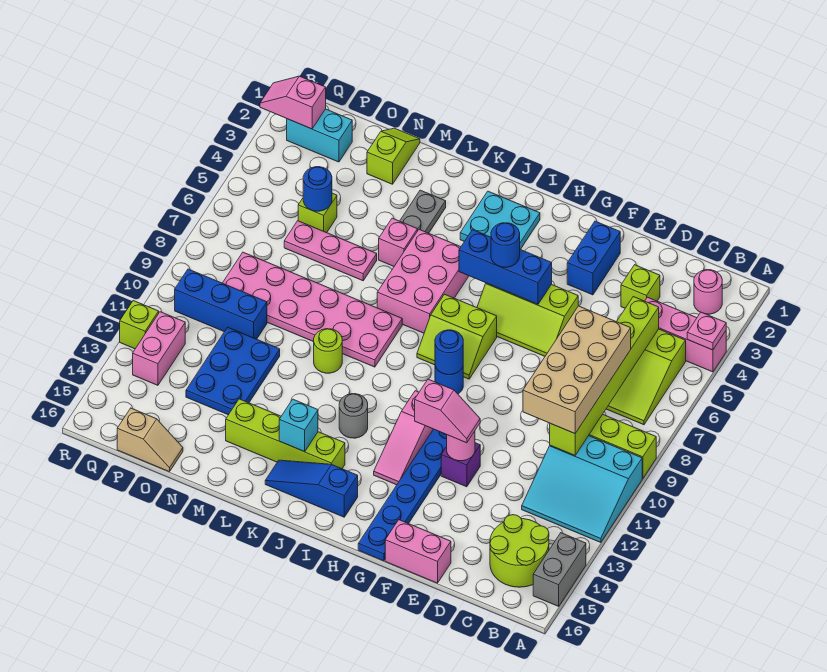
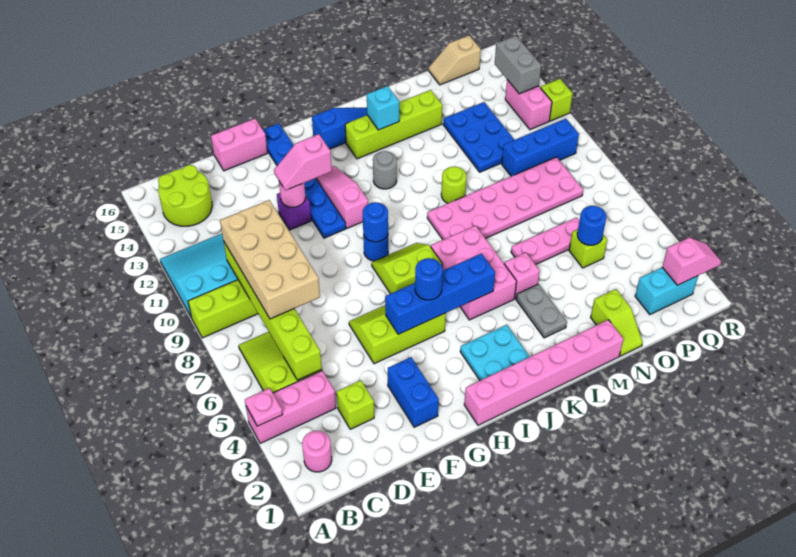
grey 1x2 brick [533,533,586,606] -> grey 1x2 brick moved to [495,36,541,94]
blue 1x3 brick [459,230,552,304] -> blue 1x4 brick [385,254,495,334]
none -> pink 1x6 brick [464,320,623,425]

